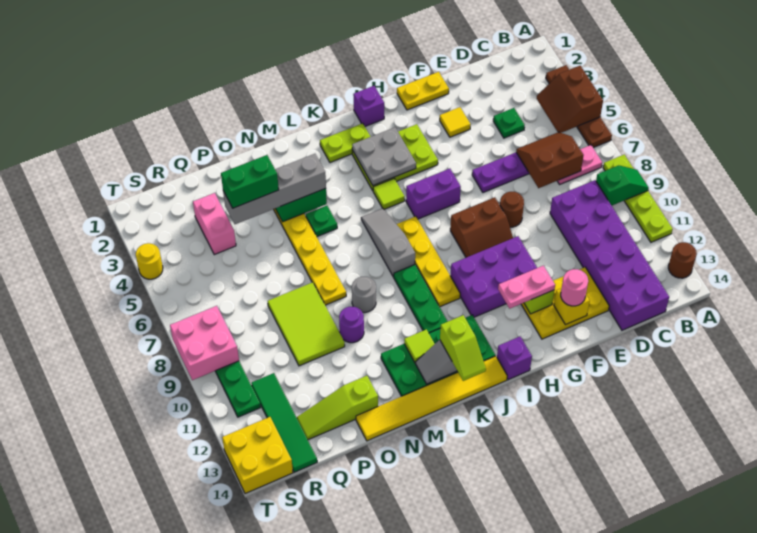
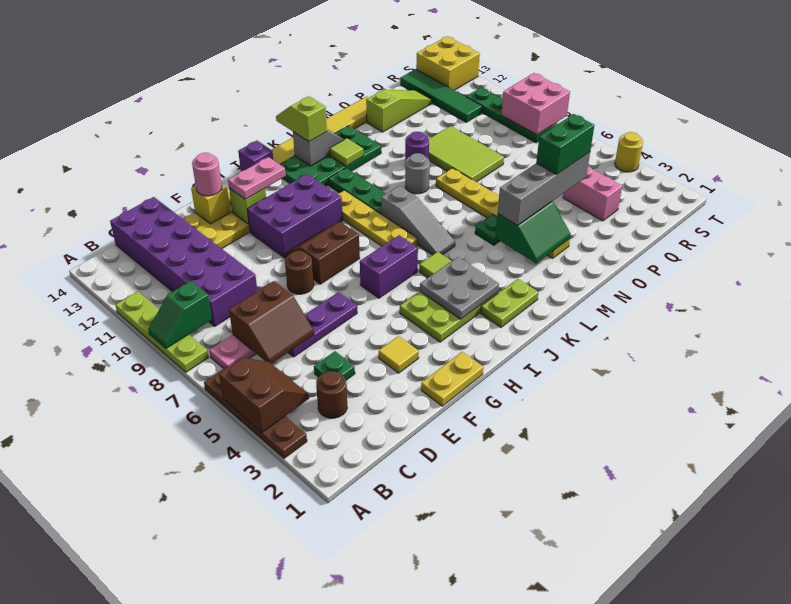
brown 1x1 round brick [668,242,697,278] -> brown 1x1 round brick moved to [316,371,347,418]
purple 1x1 brick [353,86,384,126] -> none

